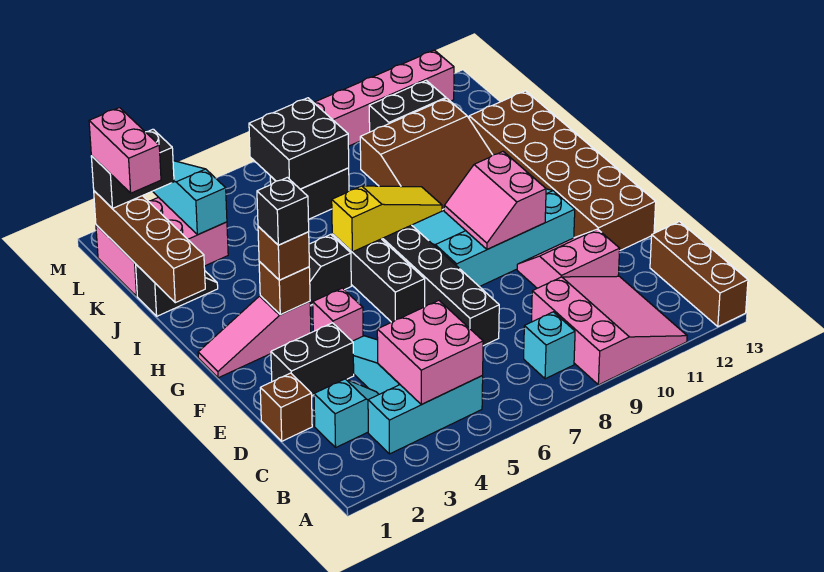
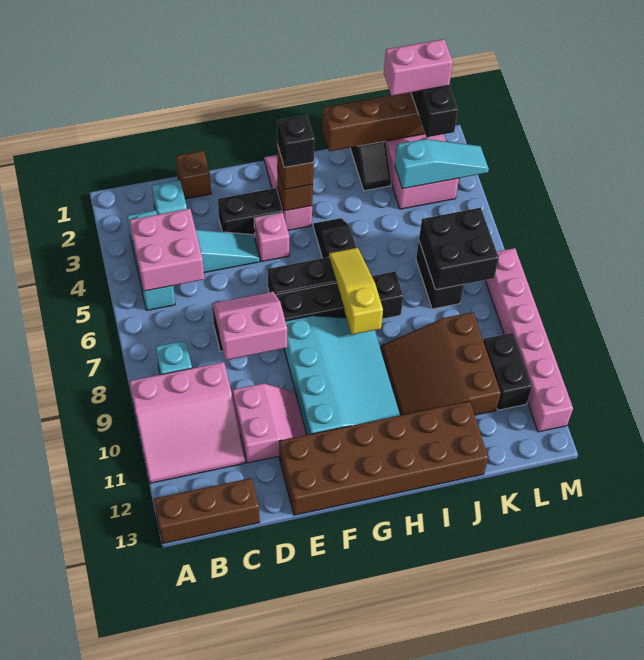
black 1x2 brick [271,323,354,396] -> black 1x2 brick turned to [218,188,282,237]
pink 2x2 slope [444,152,546,249] -> pink 2x2 slope moved to [212,292,287,360]
yellow 1x3 slope [332,186,442,252] -> yellow 1x3 slope turned to [328,248,383,335]

